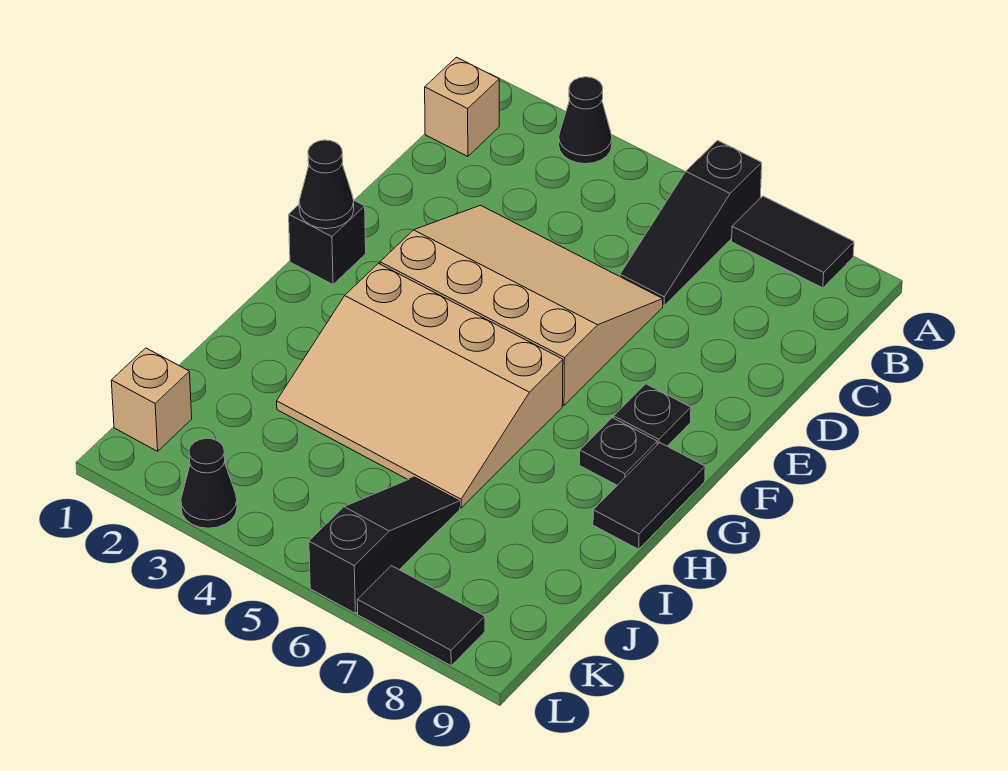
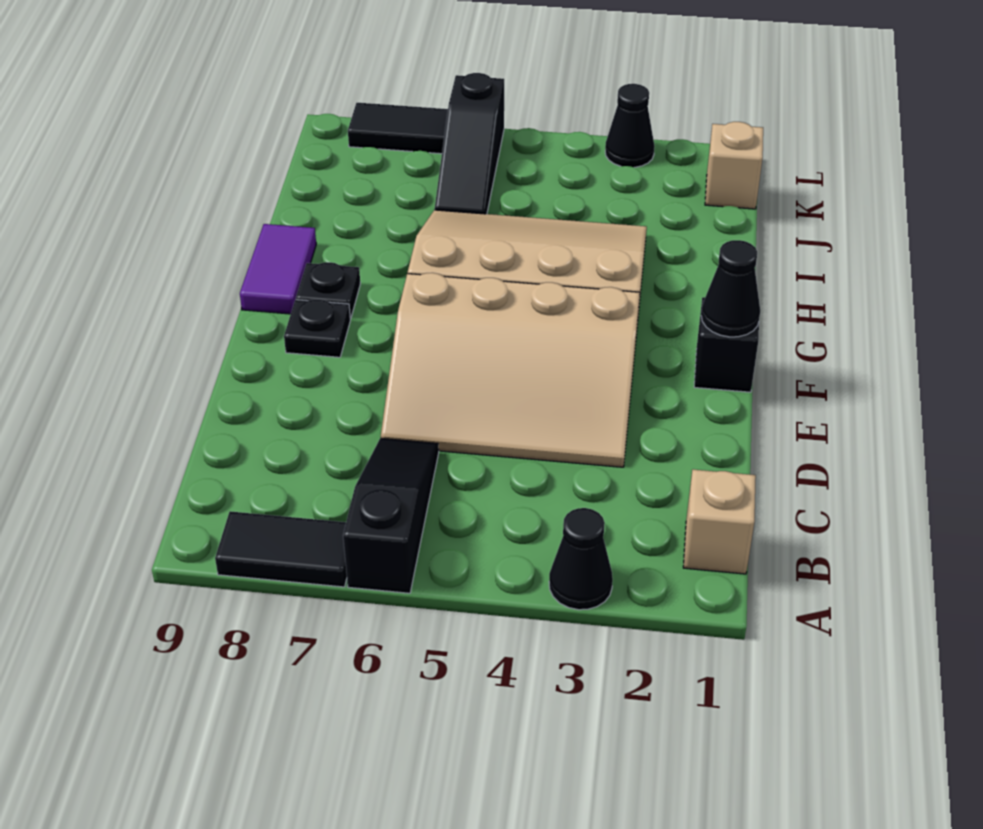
black 1x2 tile [593,443,705,549] -> purple 1x2 tile [240,224,316,314]

